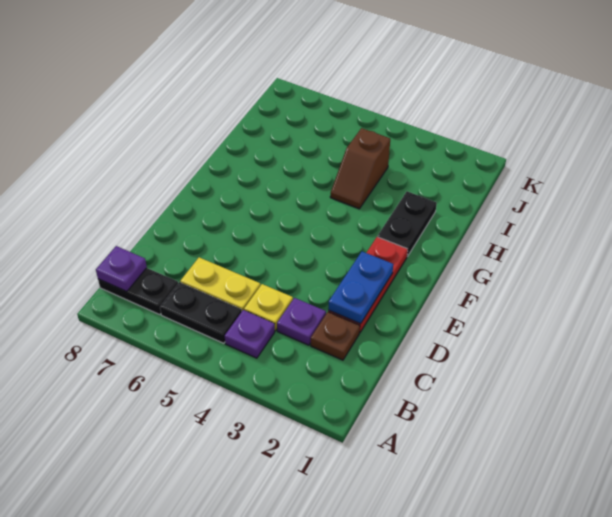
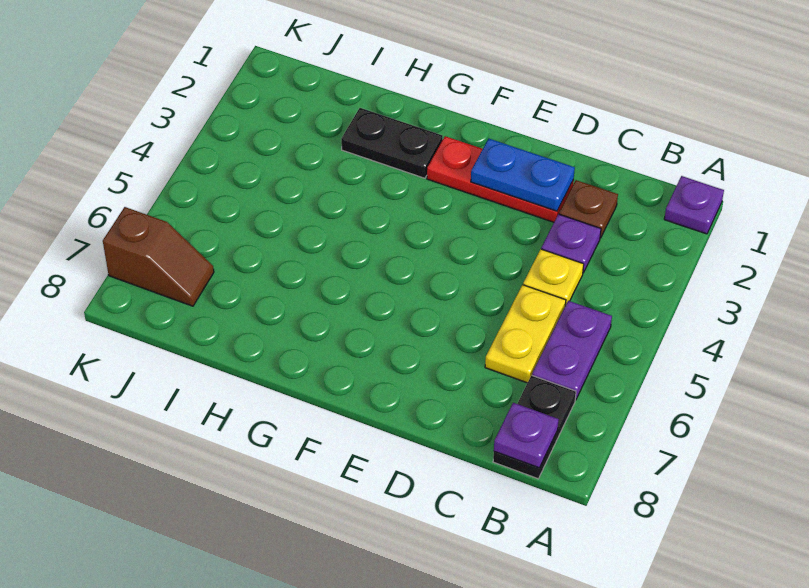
purple 1x1 plate [225,310,275,358] -> purple 1x1 plate moved to [664,176,724,234]
black 1x2 plate [160,282,242,343] -> purple 1x2 plate [532,301,612,400]
brown 1x2 slope [330,128,390,209] -> brown 1x2 slope moved to [103,207,214,306]

